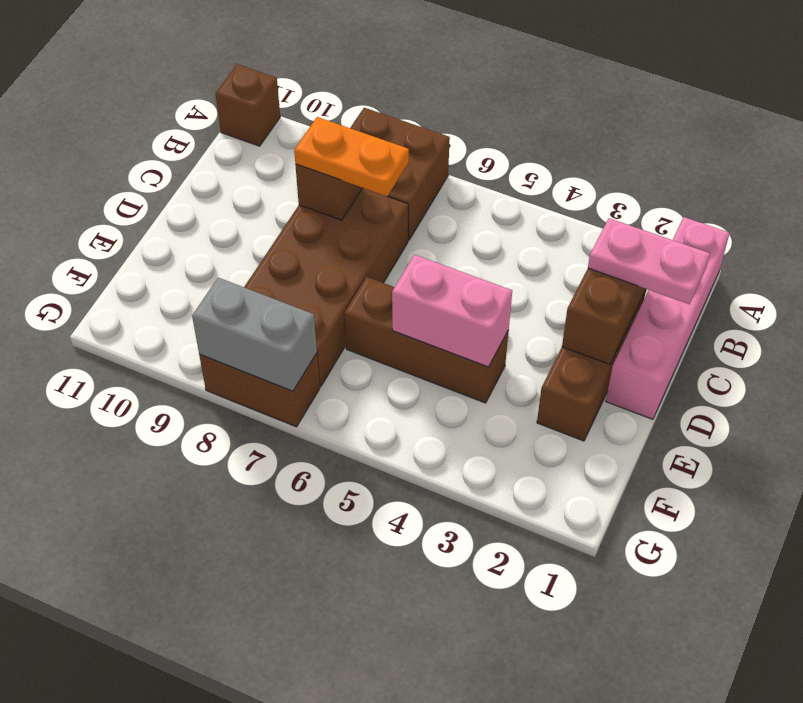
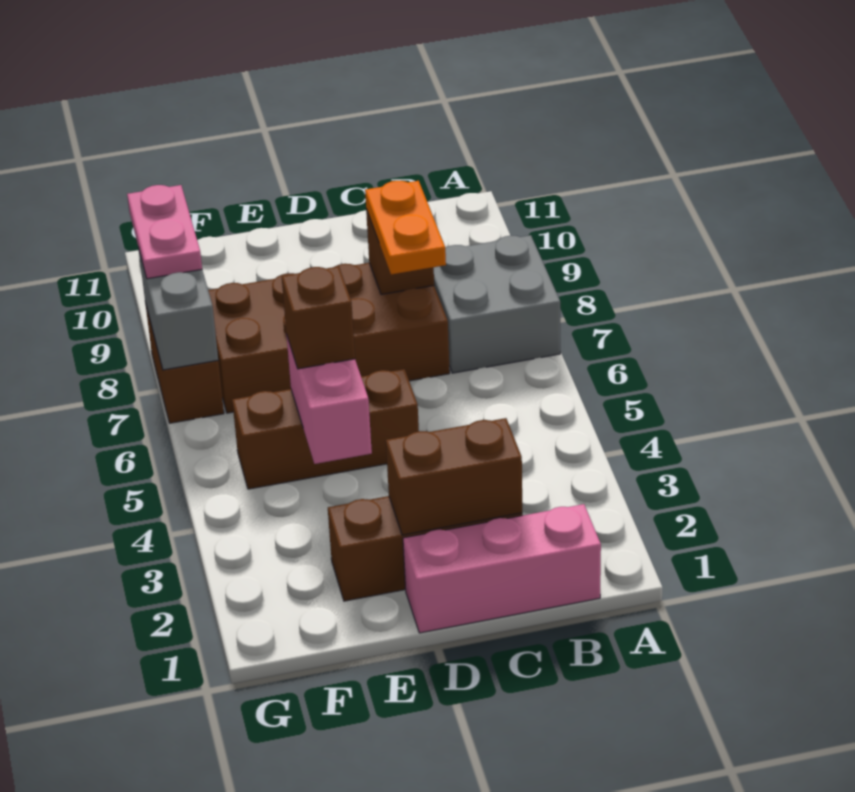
pink 1x4 brick [606,217,729,419] -> pink 1x3 brick [403,504,601,633]
brown 2x2 brick [351,108,450,240] -> grey 2x2 brick [434,235,560,373]
brown 1x1 brick [215,64,280,146] -> brown 1x1 brick moved to [282,266,355,369]
pink 1x2 plate [588,218,710,304] -> pink 1x2 plate moved to [127,185,202,279]
brown 1x3 brick [344,277,509,403] -> brown 1x3 brick turned to [232,369,419,489]

